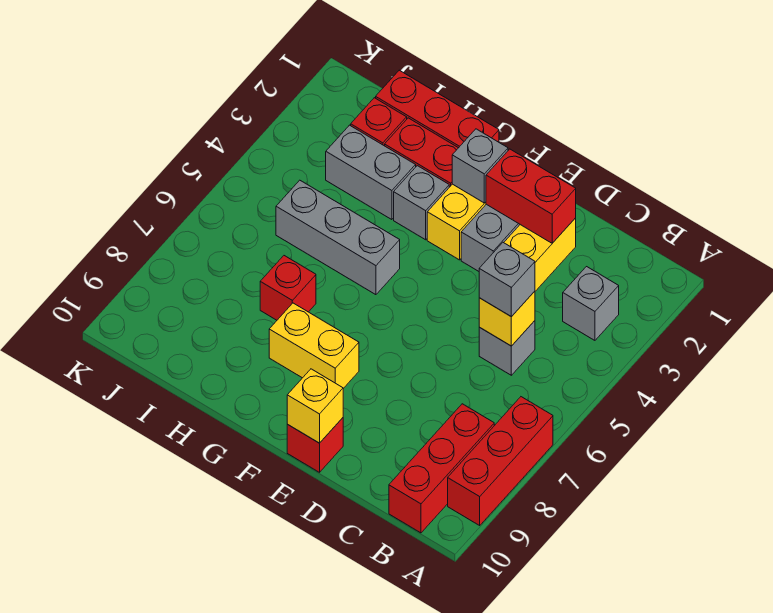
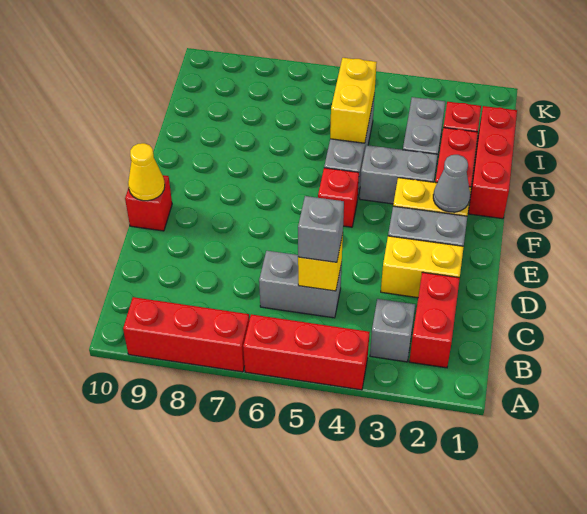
red 1x3 brick [389,404,494,533] -> red 1x3 brick moved to [243,314,370,390]
grey 1x1 brick [479,321,535,375] -> grey 1x2 brick [259,251,342,318]
red 1x2 brick [486,149,576,243] -> red 1x2 brick moved to [409,272,460,368]
yellow 1x1 brick [287,369,343,443] -> yellow 1x1 cone [128,143,165,201]
grey 1x1 brick [452,129,508,203] -> grey 1x1 cone [433,155,470,212]
yellow 1x2 brick [269,303,359,388] -> yellow 1x2 brick moved to [330,58,377,143]
grey 1x1 brick [394,166,449,240] -> grey 1x2 brick [360,145,438,204]
red 1x1 brick [260,256,316,320] -> red 1x1 brick moved to [318,168,359,227]

